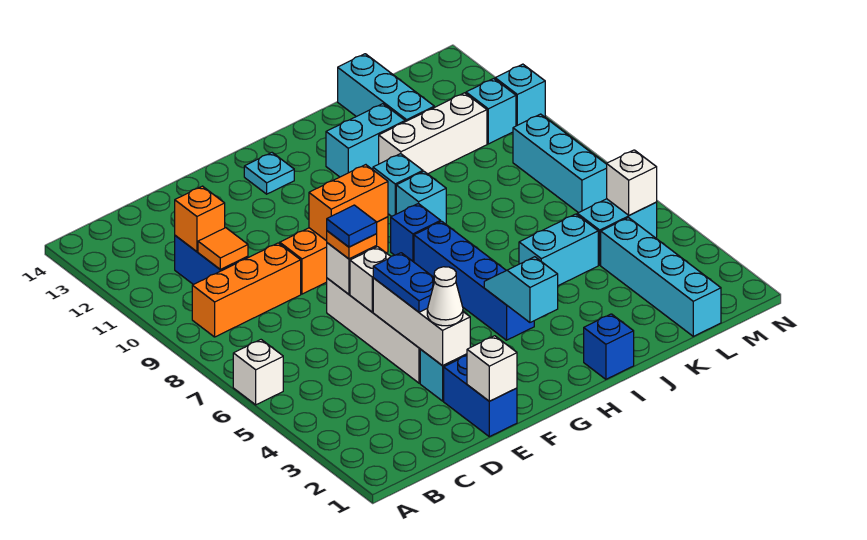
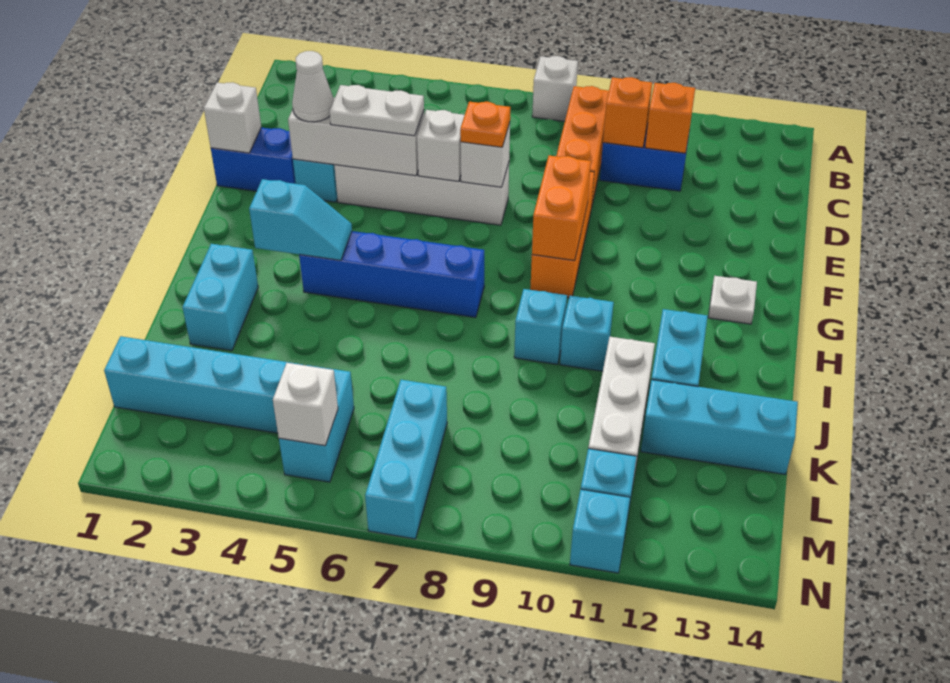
white 1x1 brick [233,340,283,405] -> white 1x1 brick moved to [532,56,578,121]
orange 1x1 tile [198,228,248,270] -> orange 1x1 brick [603,77,652,148]
blue 1x2 plate [373,253,434,312] -> white 1x2 plate [329,85,424,136]
blue 1x1 tile [327,205,377,247] -> none
cyan 1x1 plate [244,153,294,194] -> white 1x1 plate [708,276,757,324]
blue 1x1 brick [391,204,441,262] -> none
blue 1x1 brick [584,314,634,379] -> none
cyan 1x2 brick [519,214,598,286] -> cyan 1x2 brick moved to [182,244,258,351]
cyan 1x3 brick [513,114,607,213] -> cyan 1x3 brick turned to [365,380,447,539]

